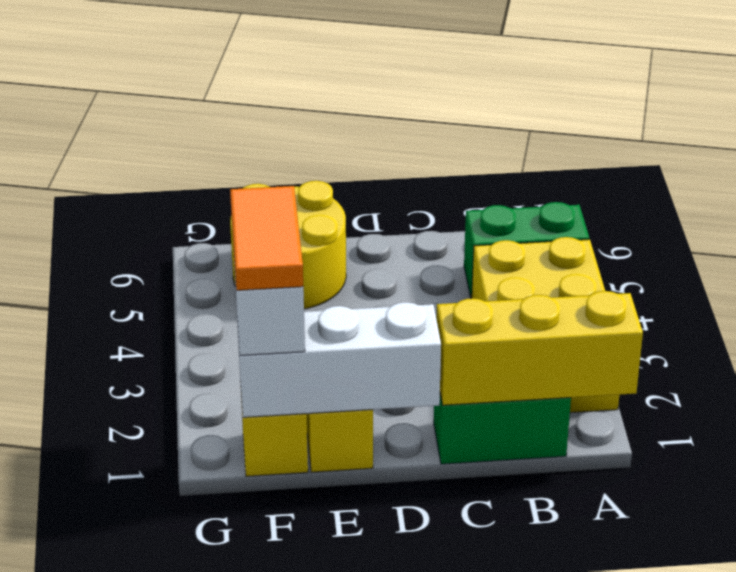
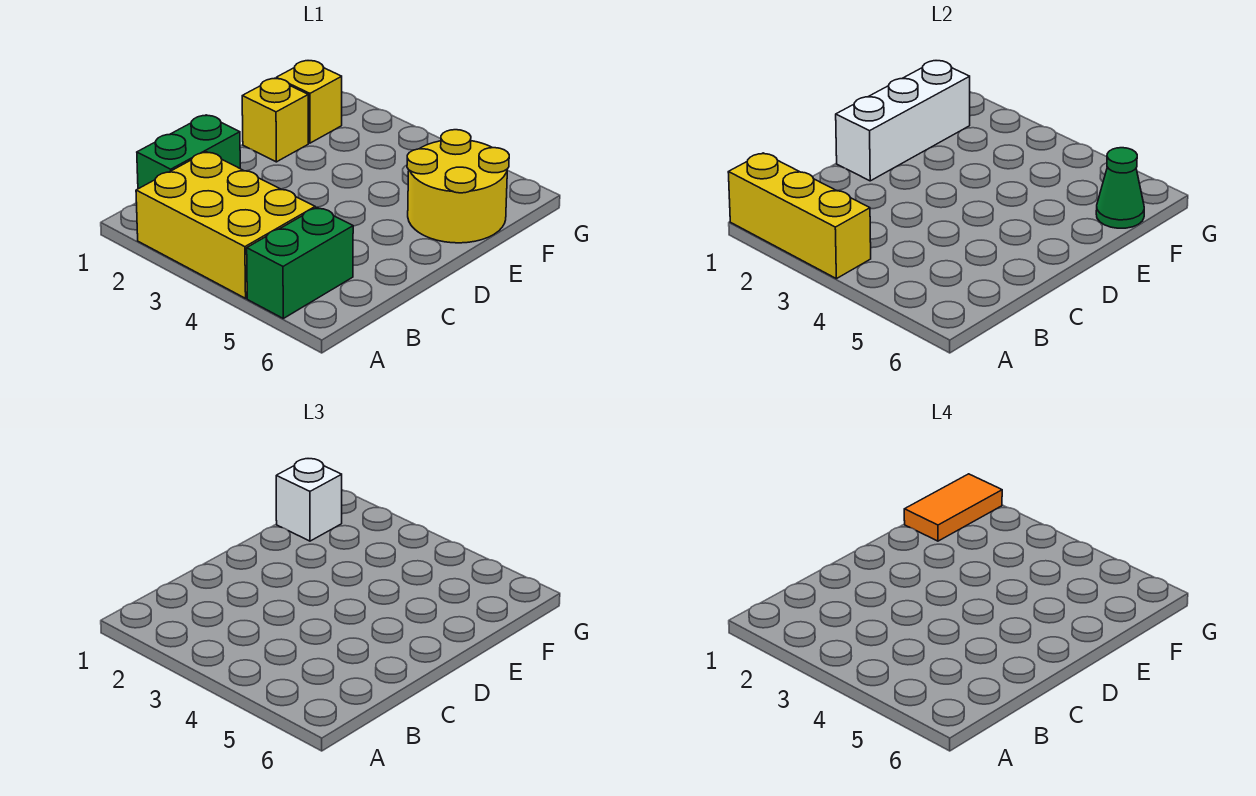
yellow 1x3 brick [436,291,643,405] -> yellow 1x3 brick turned to [728,153,871,279]
orange 1x2 tile [230,186,303,290] -> orange 1x2 tile turned to [904,474,1002,541]
none -> green 1x1 cone [1096,148,1144,228]

